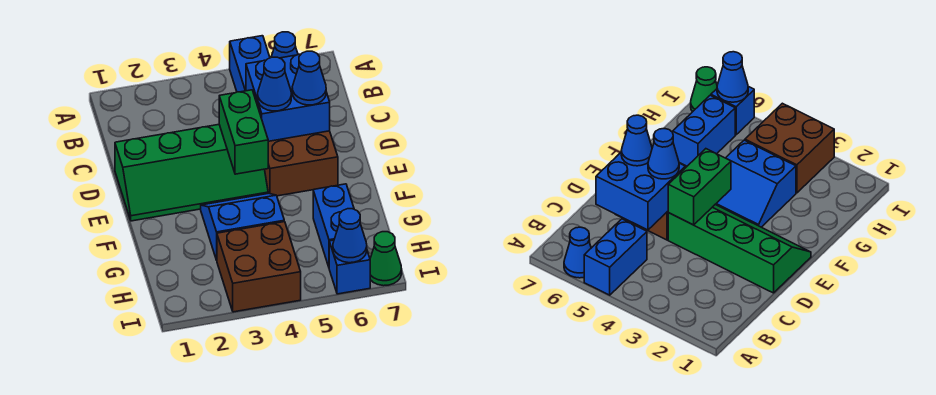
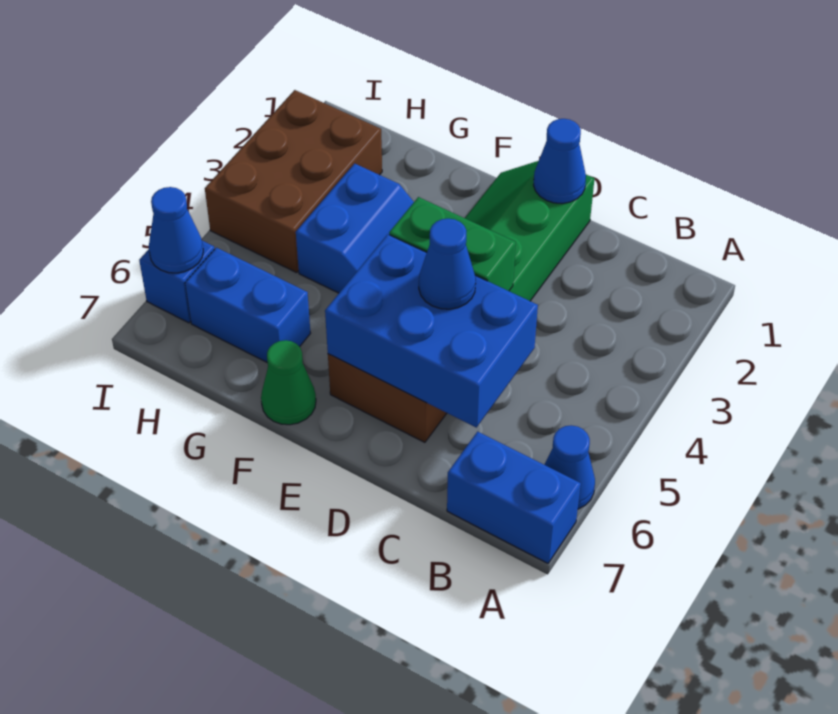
blue 1x2 brick [230,36,270,92] -> blue 1x2 brick moved to [447,432,581,563]
blue 2x2 brick [246,54,330,141] -> blue 2x3 brick [325,234,538,427]
blue 1x1 cone [292,51,326,105] -> blue 1x1 cone moved to [533,119,586,204]
brown 2x2 brick [217,222,301,312] -> brown 2x3 brick [205,90,382,273]
green 1x1 cone [370,232,402,286] -> green 1x1 cone moved to [261,340,316,425]

